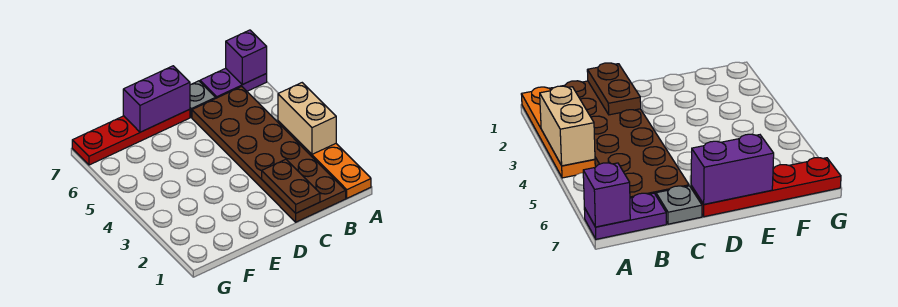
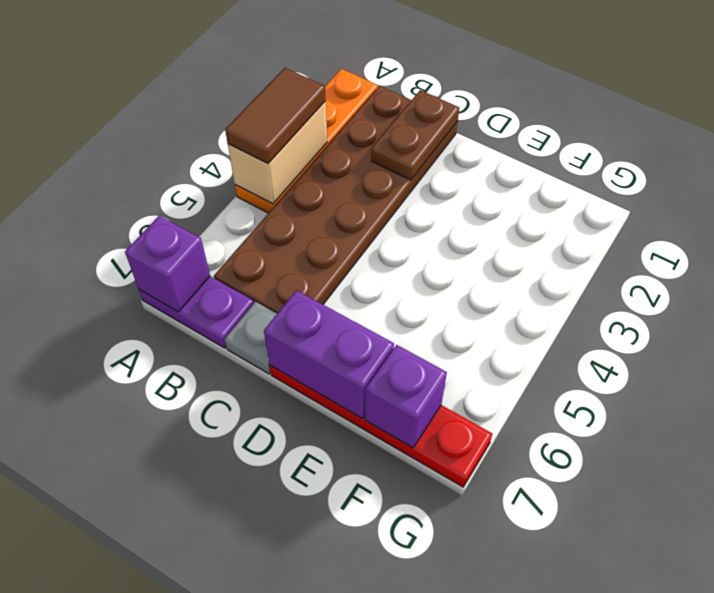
none -> brown 1x2 tile [225,68,326,163]
none -> purple 1x1 brick [365,345,447,448]

